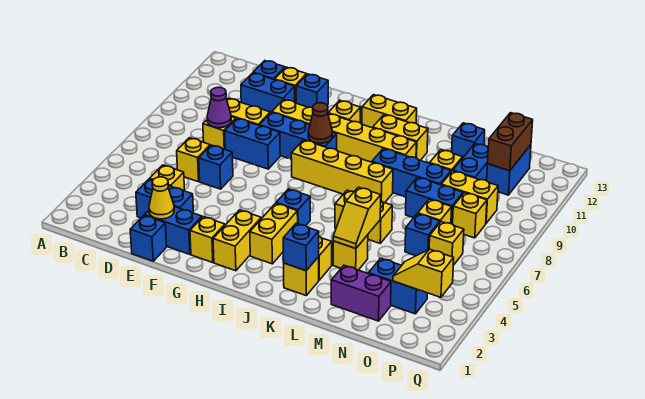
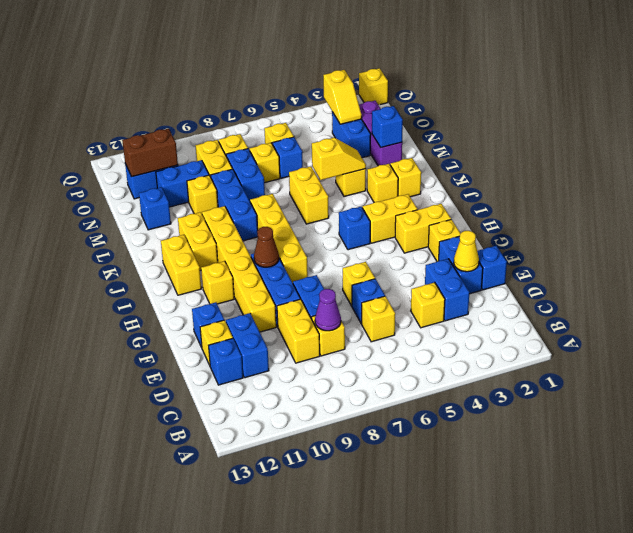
none -> yellow 1x1 brick [343,262,375,306]
blue 1x1 brick [283,224,319,271] -> blue 1x1 brick moved to [372,106,403,147]
purple 1x2 brick [331,265,391,321] -> purple 1x3 brick [359,101,402,166]
none -> yellow 1x1 brick [359,68,388,105]

